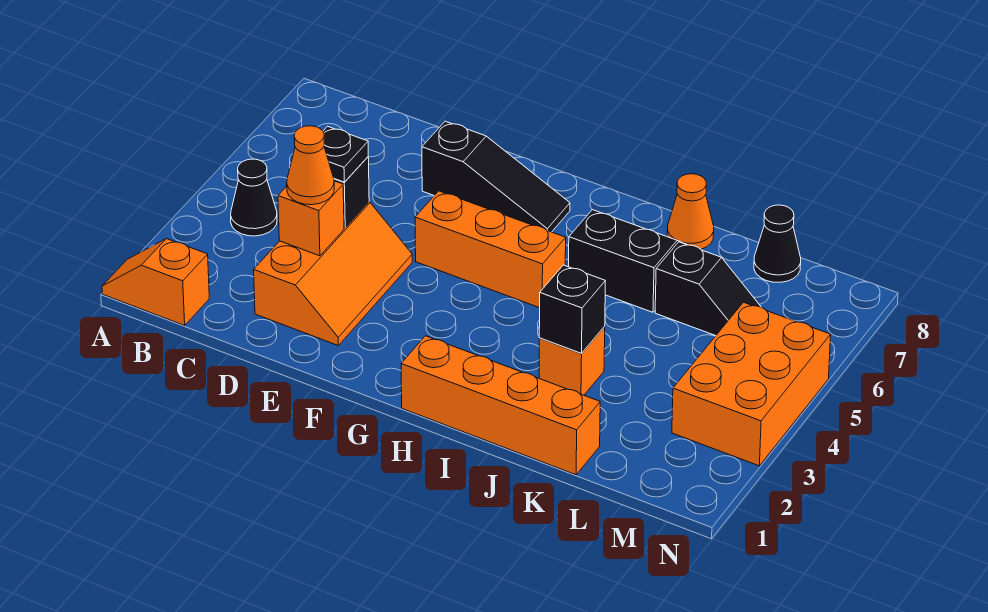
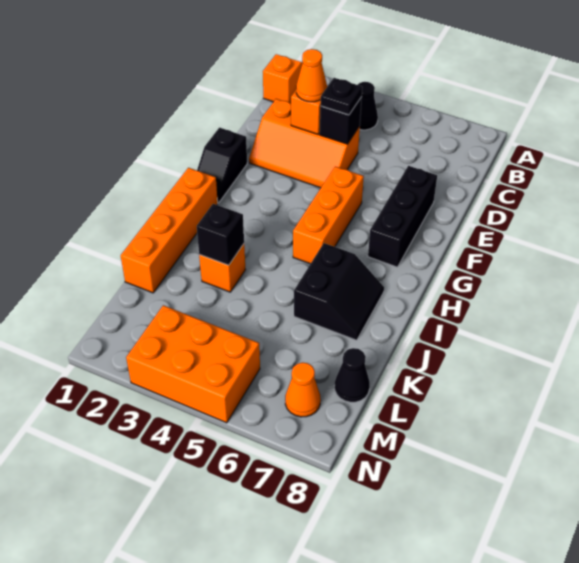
black 1x3 slope [422,121,570,232] -> black 1x3 brick [368,166,437,267]
orange 1x1 cone [667,174,714,249] -> orange 1x1 cone moved to [285,362,321,417]
black 1x2 slope [655,242,761,336] -> black 1x2 slope moved to [197,128,247,203]

